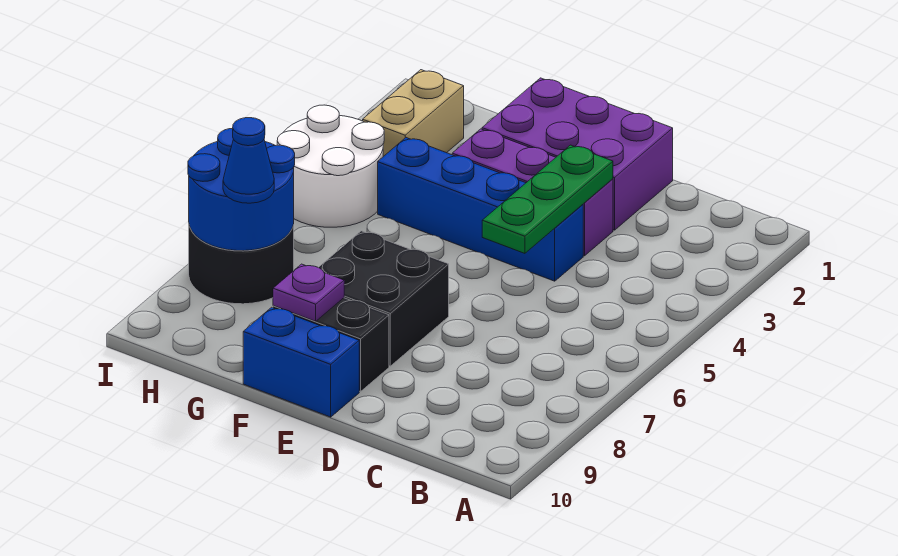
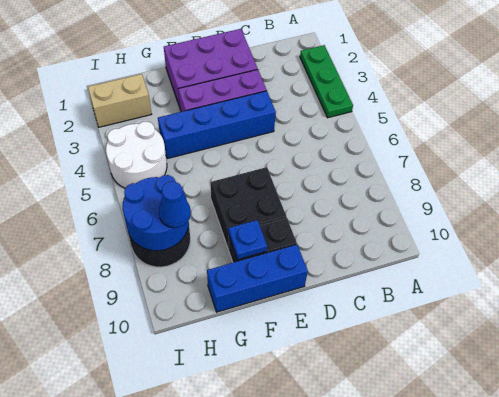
green 1x3 plate [482,145,613,253] -> green 1x3 plate moved to [300,45,353,118]
blue 1x2 brick [243,307,359,417] -> blue 1x3 brick [207,245,308,312]
purple 1x1 plate [273,264,344,321] -> blue 1x1 plate [229,220,267,260]
tan 1x2 brick [363,70,464,157] -> tan 1x2 brick turned to [88,74,151,127]

